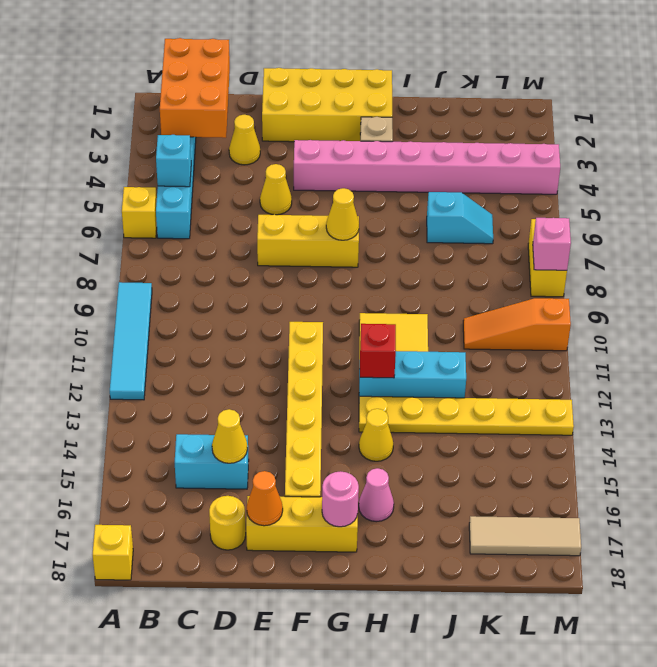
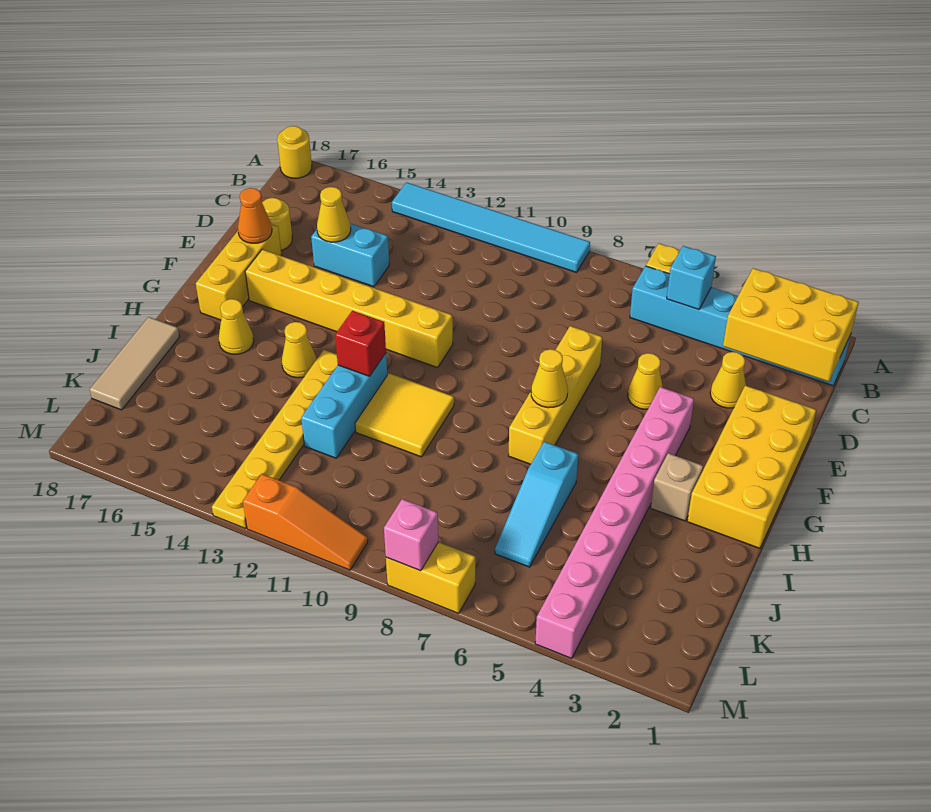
cyan 1x4 tile [110,282,152,400] -> cyan 1x6 tile [392,182,590,272]
yellow 1x1 brick [92,525,133,580] -> yellow 1x1 round brick [277,126,312,178]
orange 2x3 brick [160,38,230,138] -> yellow 2x3 brick [723,268,859,382]
cyan 1x2 brick [175,434,249,489] -> cyan 1x2 brick turned to [311,223,389,287]
yellow 1x3 brick [257,215,359,267] -> yellow 1x4 brick [508,326,602,464]
pink 1x1 round brick [322,471,359,527] -> none
pink 1x1 cone [359,468,394,522] -> yellow 1x1 cone [219,299,254,354]
cyan 1x2 slope [427,192,493,244] -> cyan 1x3 slope [495,442,578,567]
orange 1x3 slope [463,298,571,351] -> orange 1x3 slope turned to [243,474,368,570]
tan 1x3 tile [469,516,581,556] -> tan 1x3 tile moved to [90,317,180,410]

